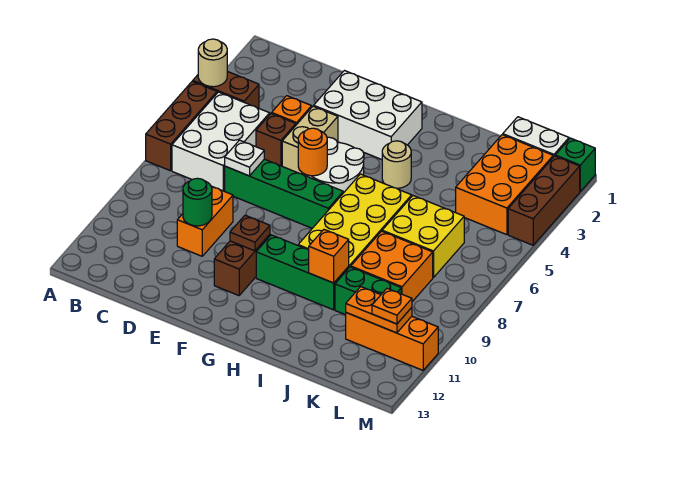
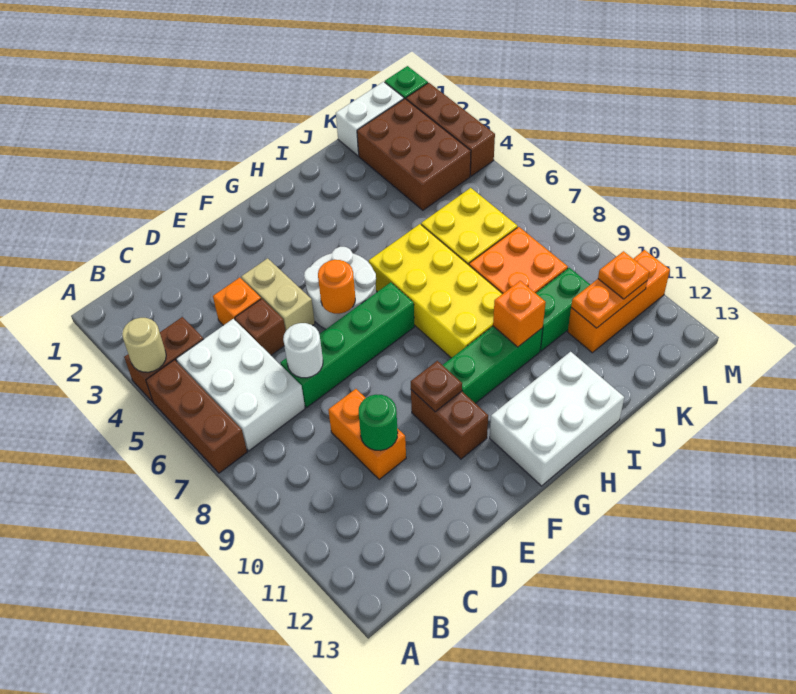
white 1x1 plate [225,140,264,176] -> white 1x1 round brick [283,323,323,378]
white 2x3 brick [314,71,422,160] -> white 2x3 brick moved to [490,352,624,486]
tan 1x1 round brick [382,141,411,188] -> none
orange 2x3 brick [456,135,553,235] -> brown 2x3 brick [357,99,471,210]

